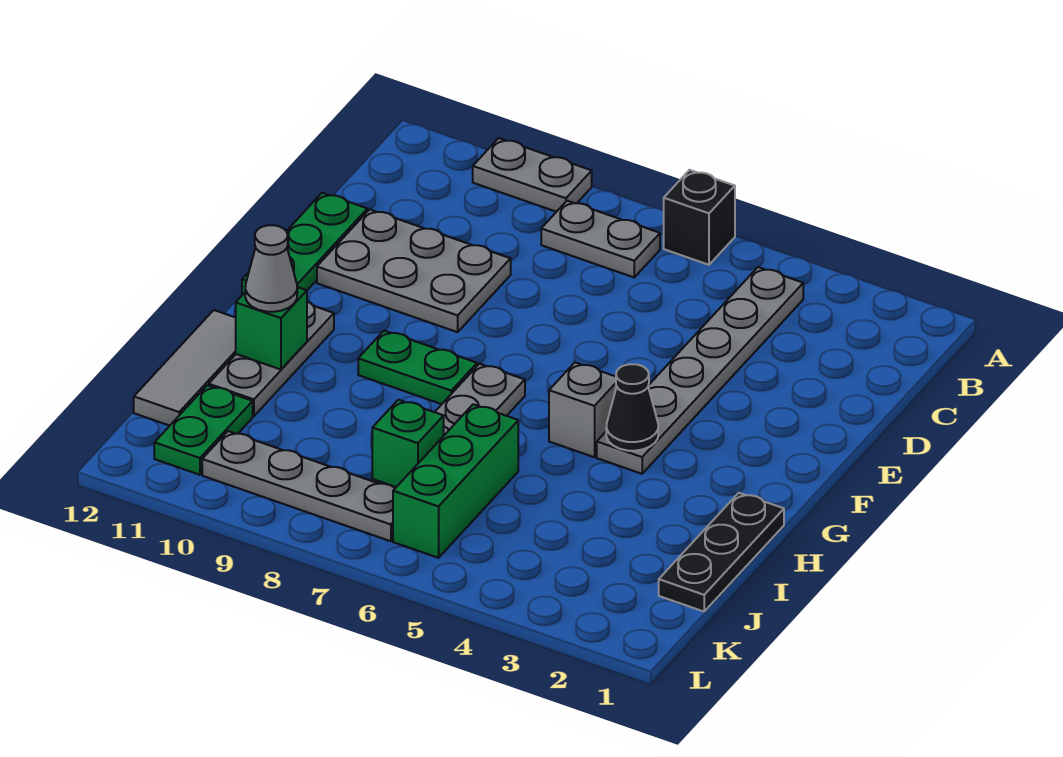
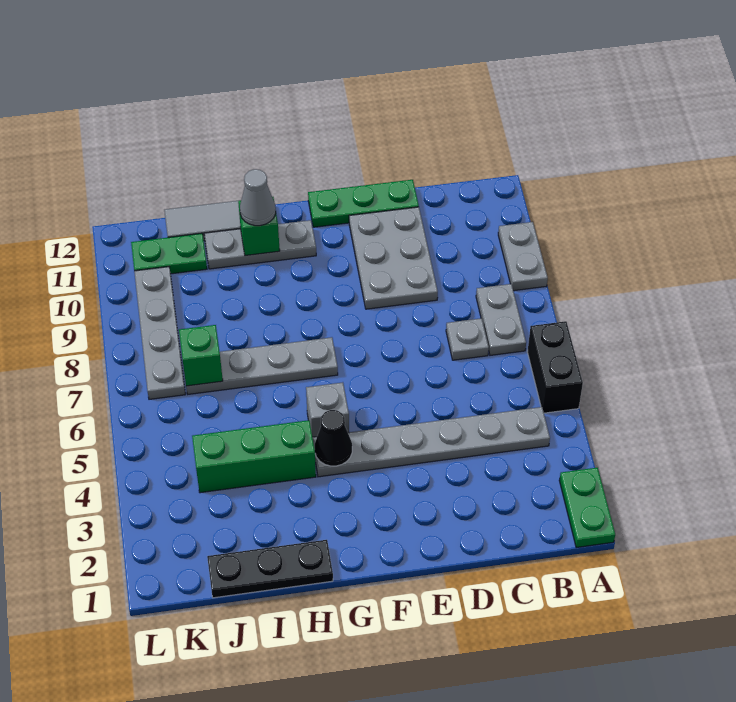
black 1x1 brick [664,170,735,265] -> black 1x2 brick [528,321,583,413]
none -> grey 1x1 plate [446,318,489,360]
green 1x2 plate [358,331,477,404] -> green 1x2 plate moved to [559,468,615,548]
green 1x3 brick [393,404,518,558] -> green 1x3 brick moved to [192,420,316,493]

